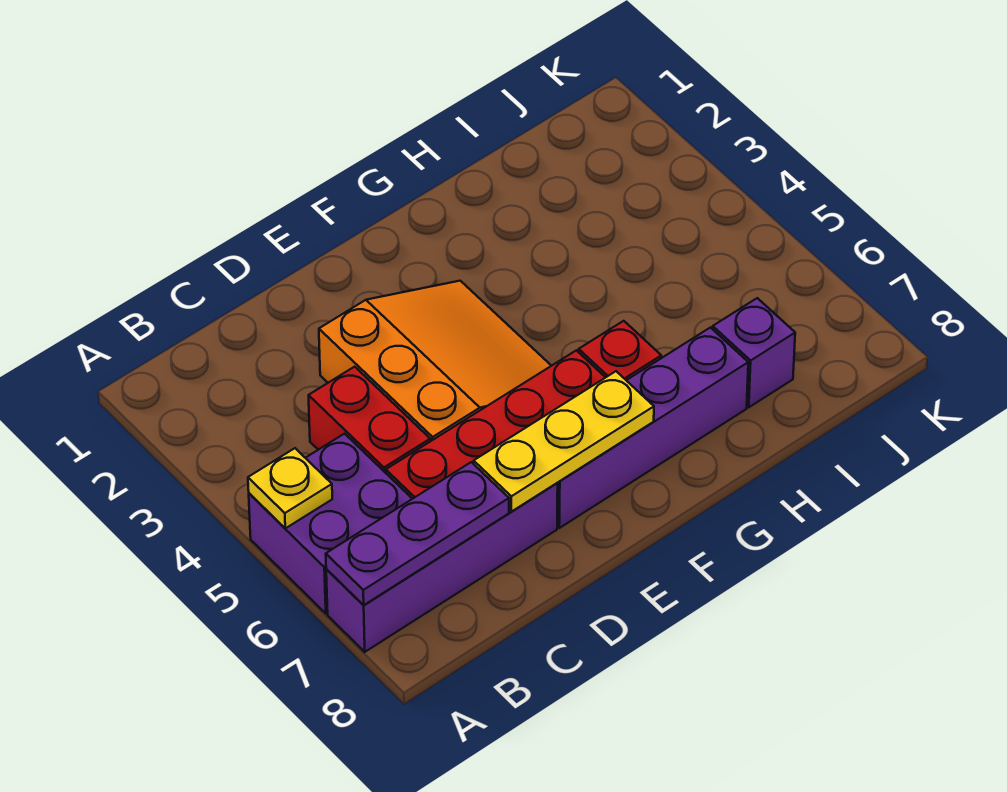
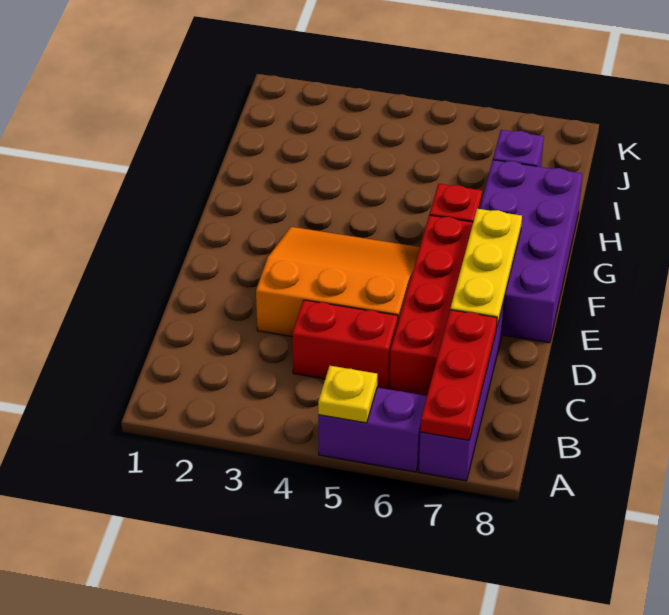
purple 2x2 brick [249,434,412,613] -> purple 1x2 brick [318,387,427,472]
purple 1x3 plate [326,462,509,605] -> red 1x3 plate [420,310,497,440]
purple 1x4 brick [557,328,748,528] -> purple 2x4 brick [480,160,583,343]

